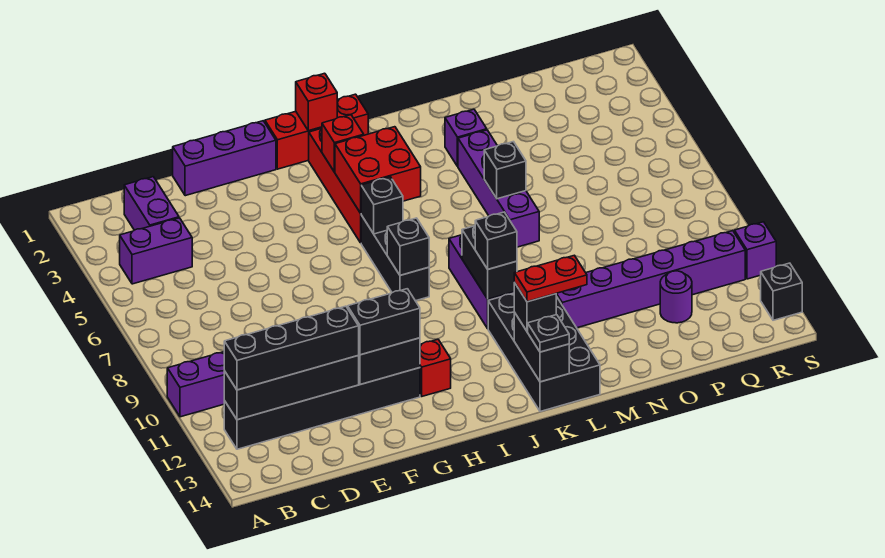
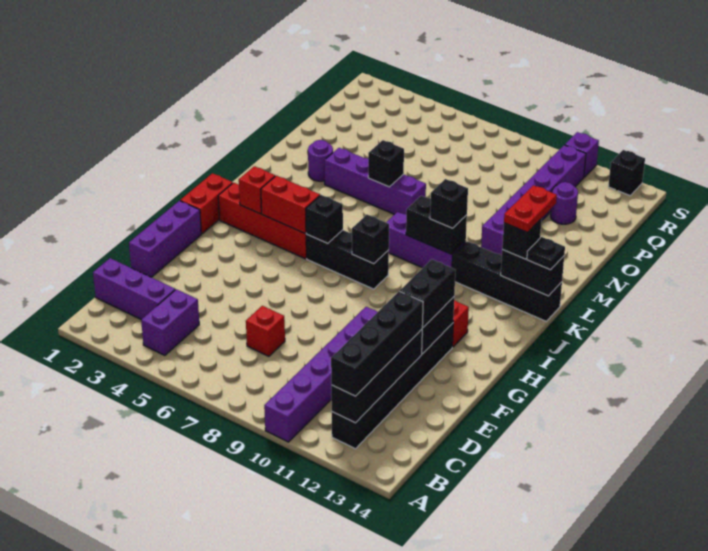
purple 1x2 brick [124,177,179,230] -> purple 1x3 brick [93,258,175,319]
red 1x3 brick [265,94,368,169] -> red 1x2 brick [180,173,233,234]
red 1x1 brick [296,73,337,131] -> red 1x1 brick moved to [246,306,285,356]
red 2x2 brick [335,127,421,213] -> red 1x2 brick [261,176,320,233]
black 2x4 brick [488,293,600,412] -> black 1x4 brick [452,241,562,321]
purple 1x1 brick [445,109,487,166] -> purple 1x1 round brick [308,140,333,181]

